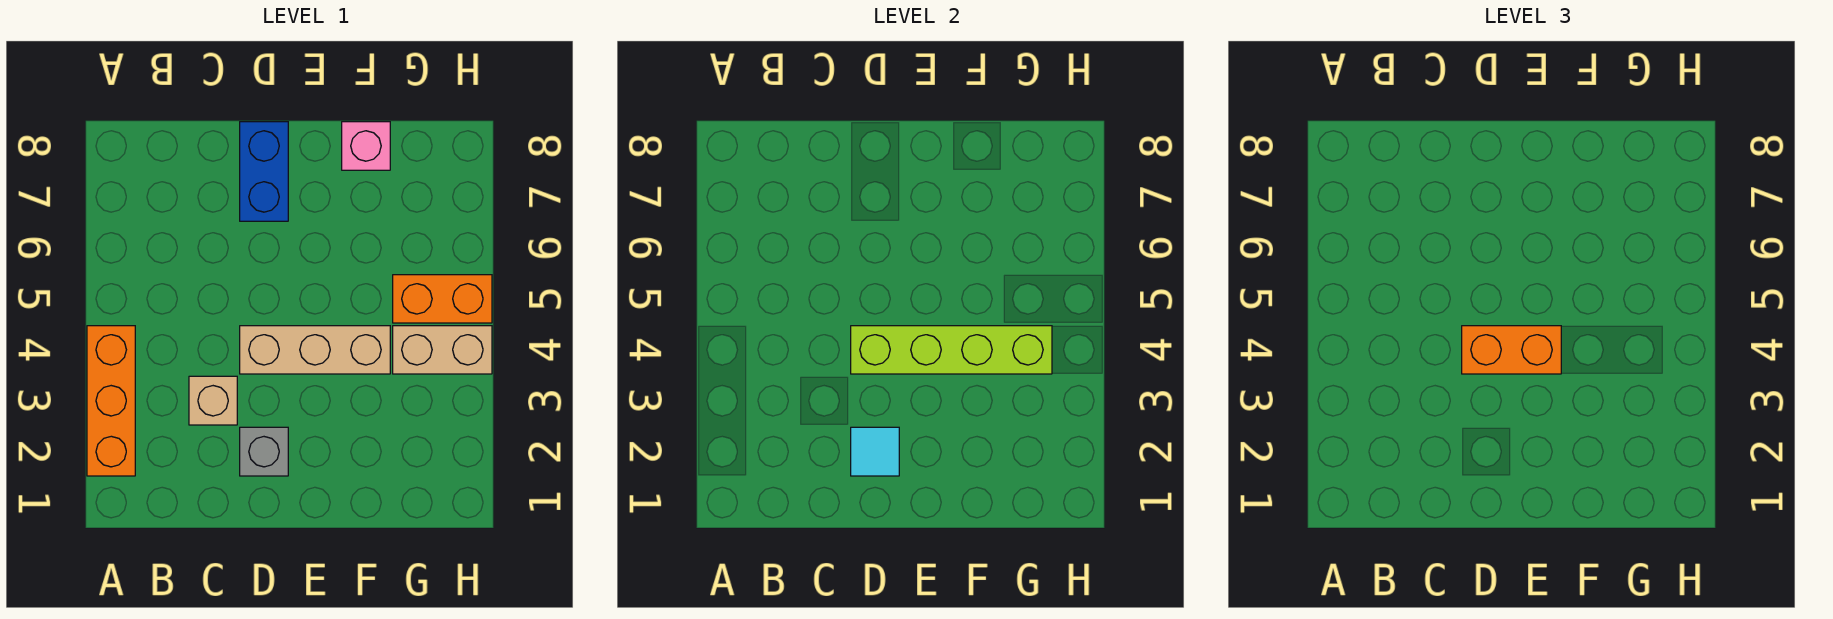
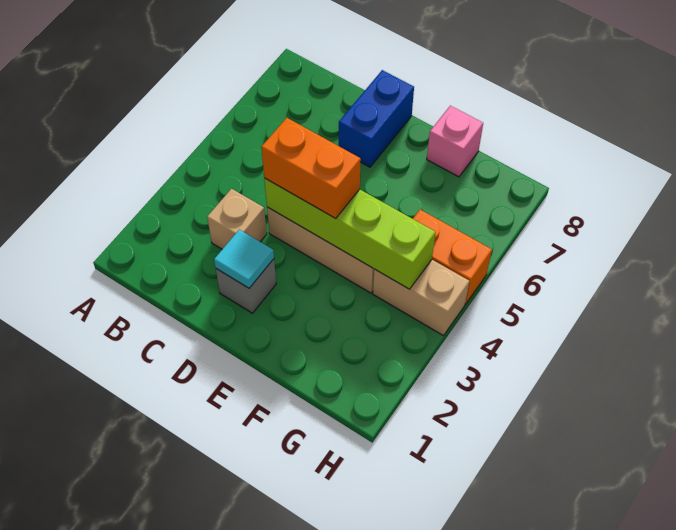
orange 1x3 brick [87,326,135,476] -> none

